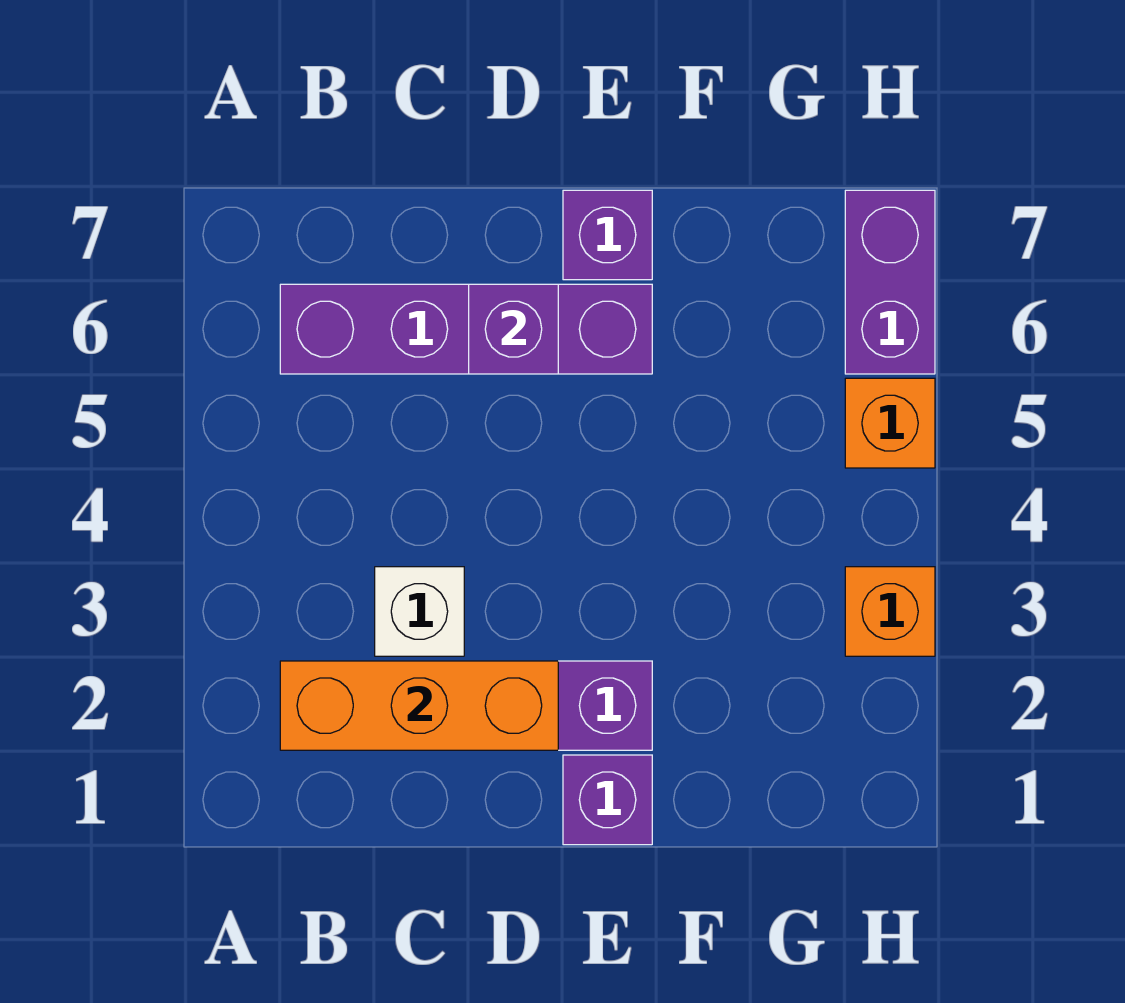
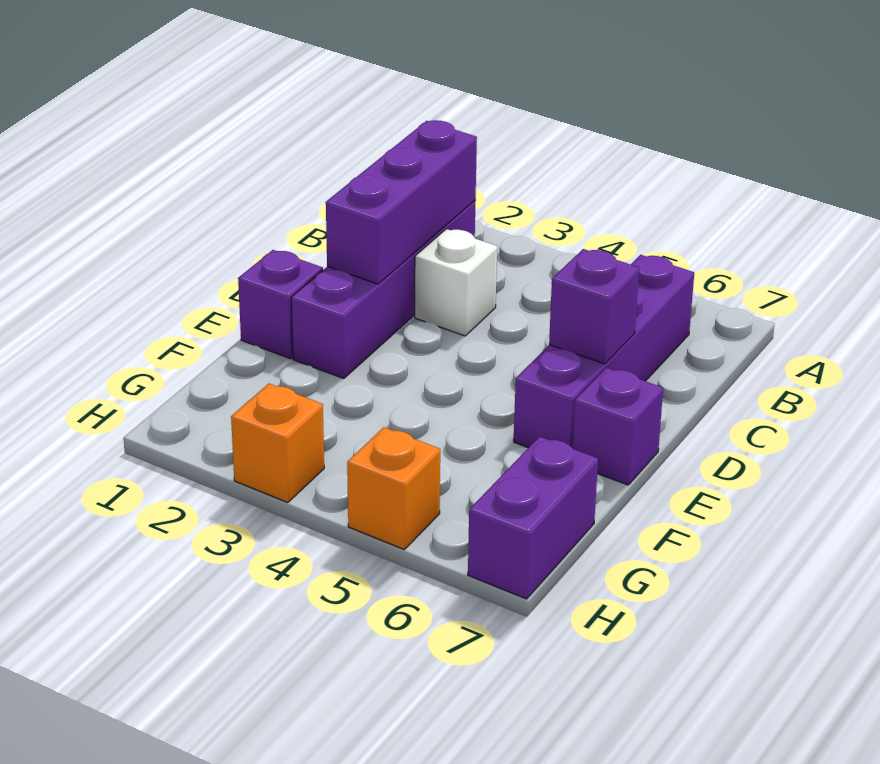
orange 1x3 brick [280,661,558,750] -> purple 1x3 brick [326,120,477,284]
purple 1x2 brick [845,190,935,374] -> purple 1x2 brick turned to [468,437,598,599]

